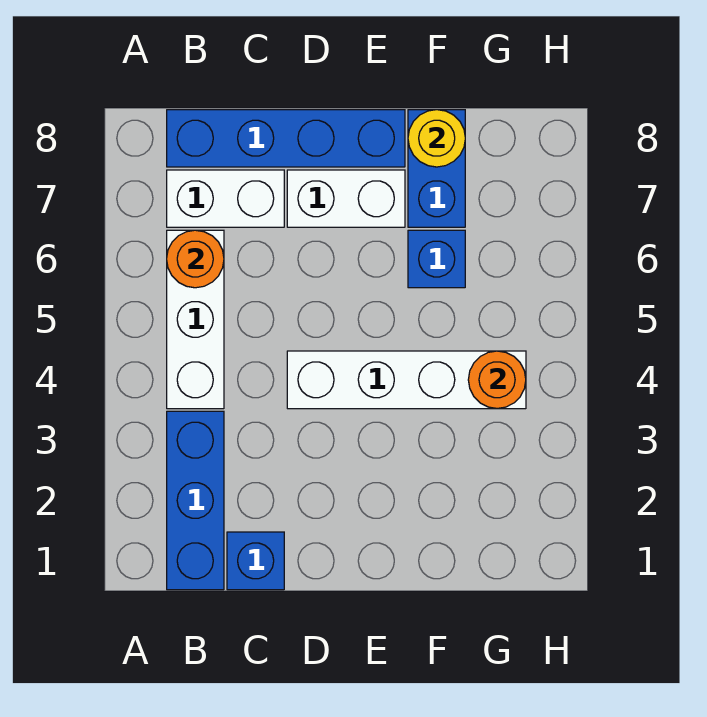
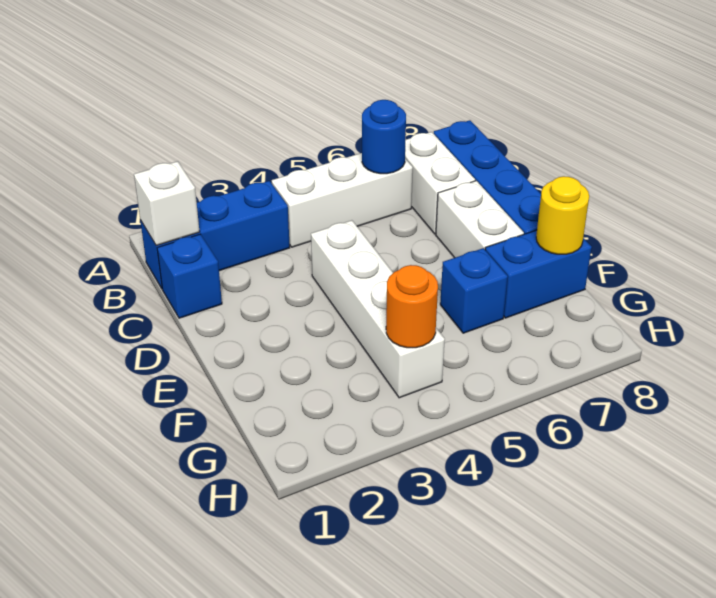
none -> white 1x1 brick [134,161,200,246]
orange 1x1 round brick [167,230,224,288] -> blue 1x1 round brick [362,100,406,174]

